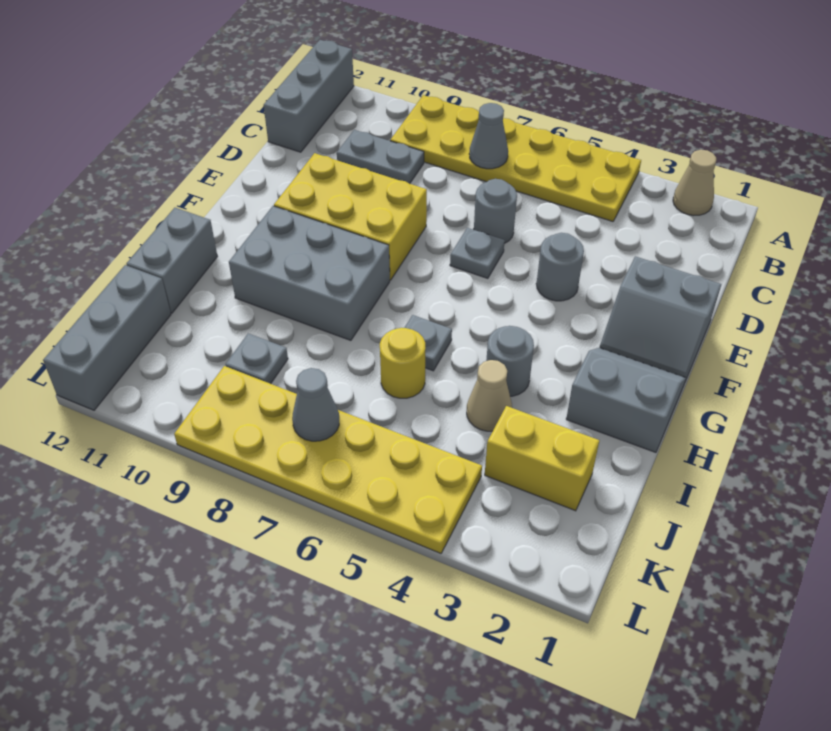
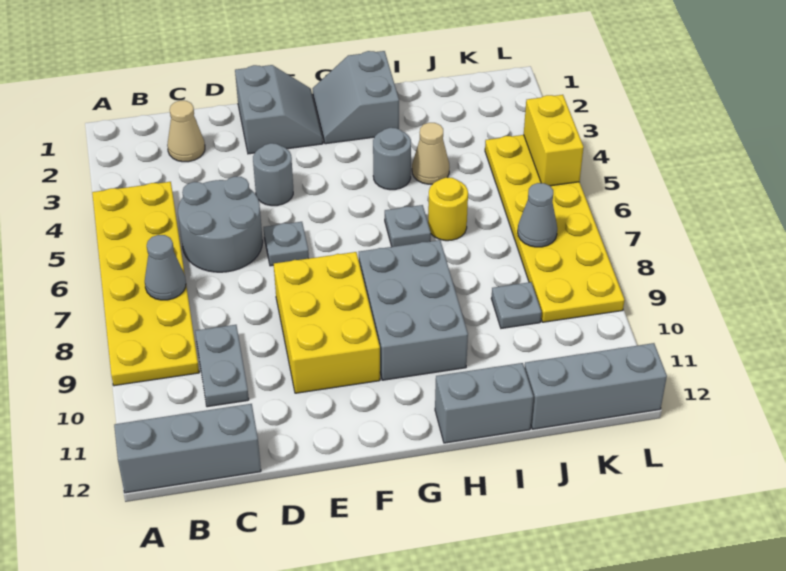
tan 1x1 cone [673,150,716,216] -> tan 1x1 cone moved to [167,101,205,162]
grey 1x1 round brick [474,179,517,244] -> grey 2x2 round brick [178,177,263,272]
yellow 1x2 brick [485,406,599,511] -> yellow 1x2 brick moved to [524,95,584,186]

